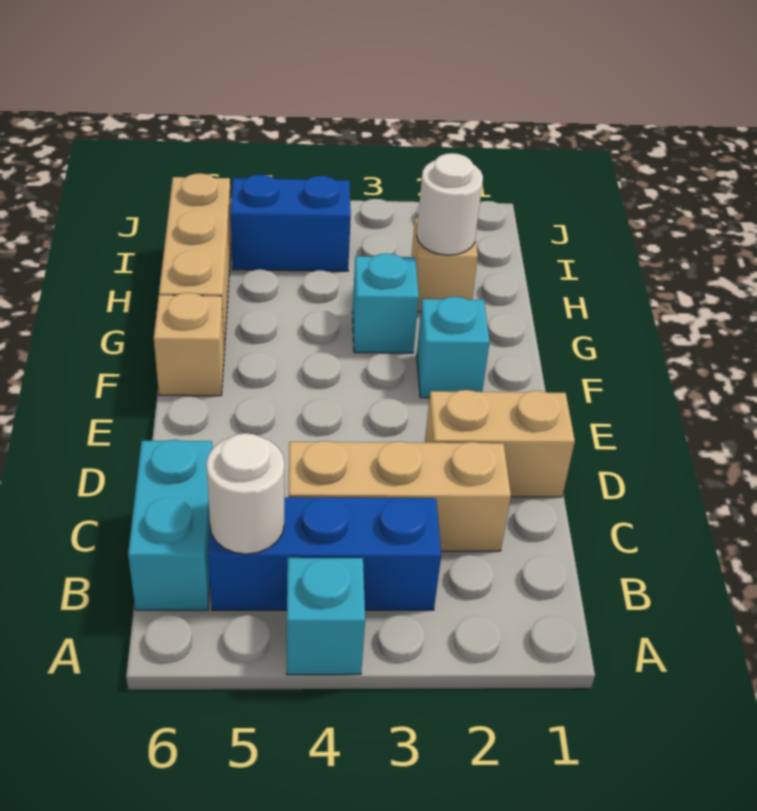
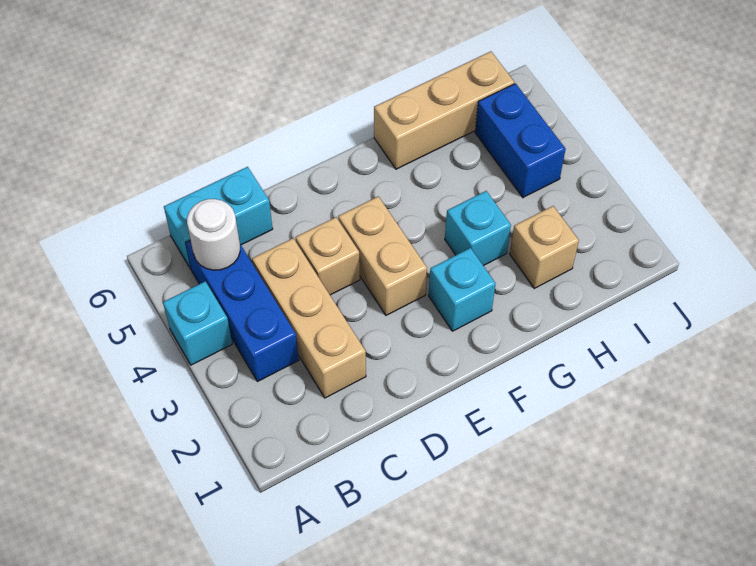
tan 1x2 brick [425,390,575,497] -> tan 1x2 brick moved to [338,196,427,315]
tan 1x1 brick [154,293,224,396] -> tan 1x1 brick moved to [296,217,360,295]
white 1x1 round brick [417,153,483,255] -> none

